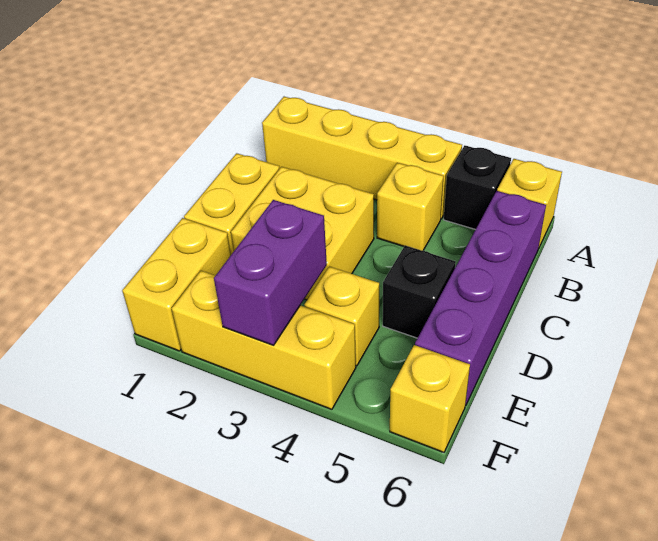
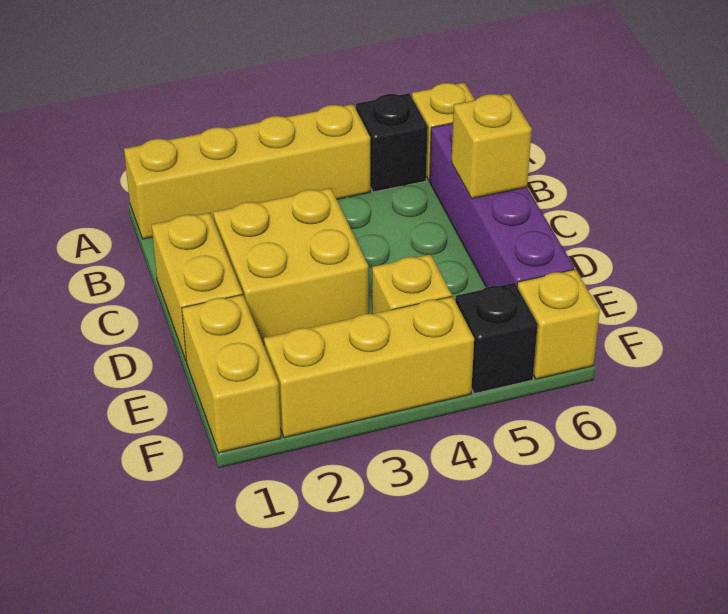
yellow 1x1 brick [377,163,444,251] -> yellow 1x1 brick moved to [451,93,532,198]
black 1x1 brick [383,246,456,338] -> black 1x1 brick moved to [455,283,538,394]
purple 1x2 brick [214,200,327,345] -> none

